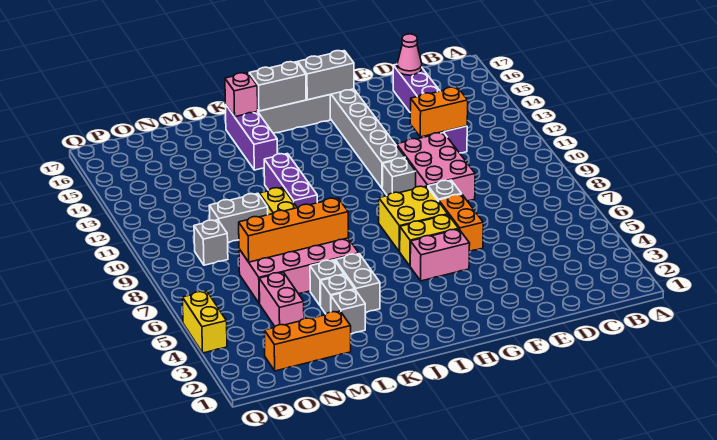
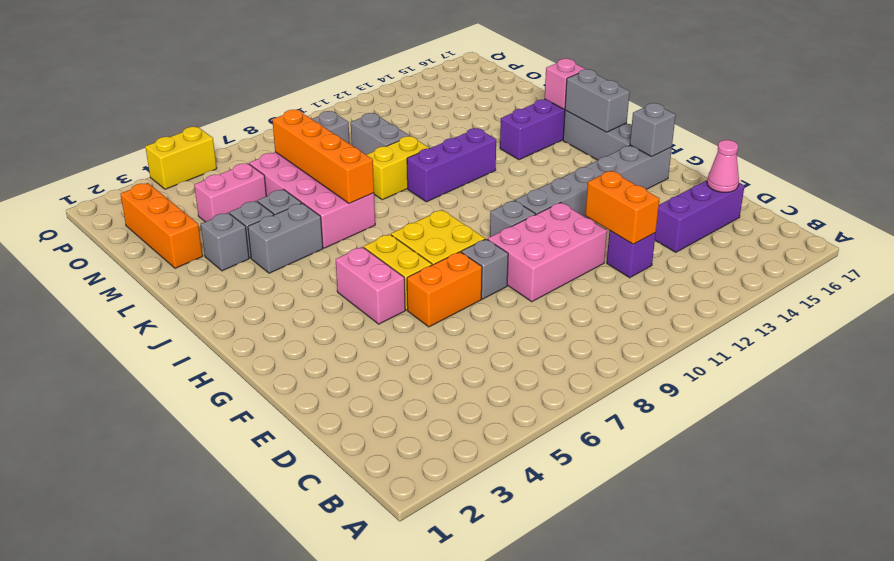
grey 1x2 brick [298,51,354,100] -> grey 1x1 brick [630,103,676,156]

